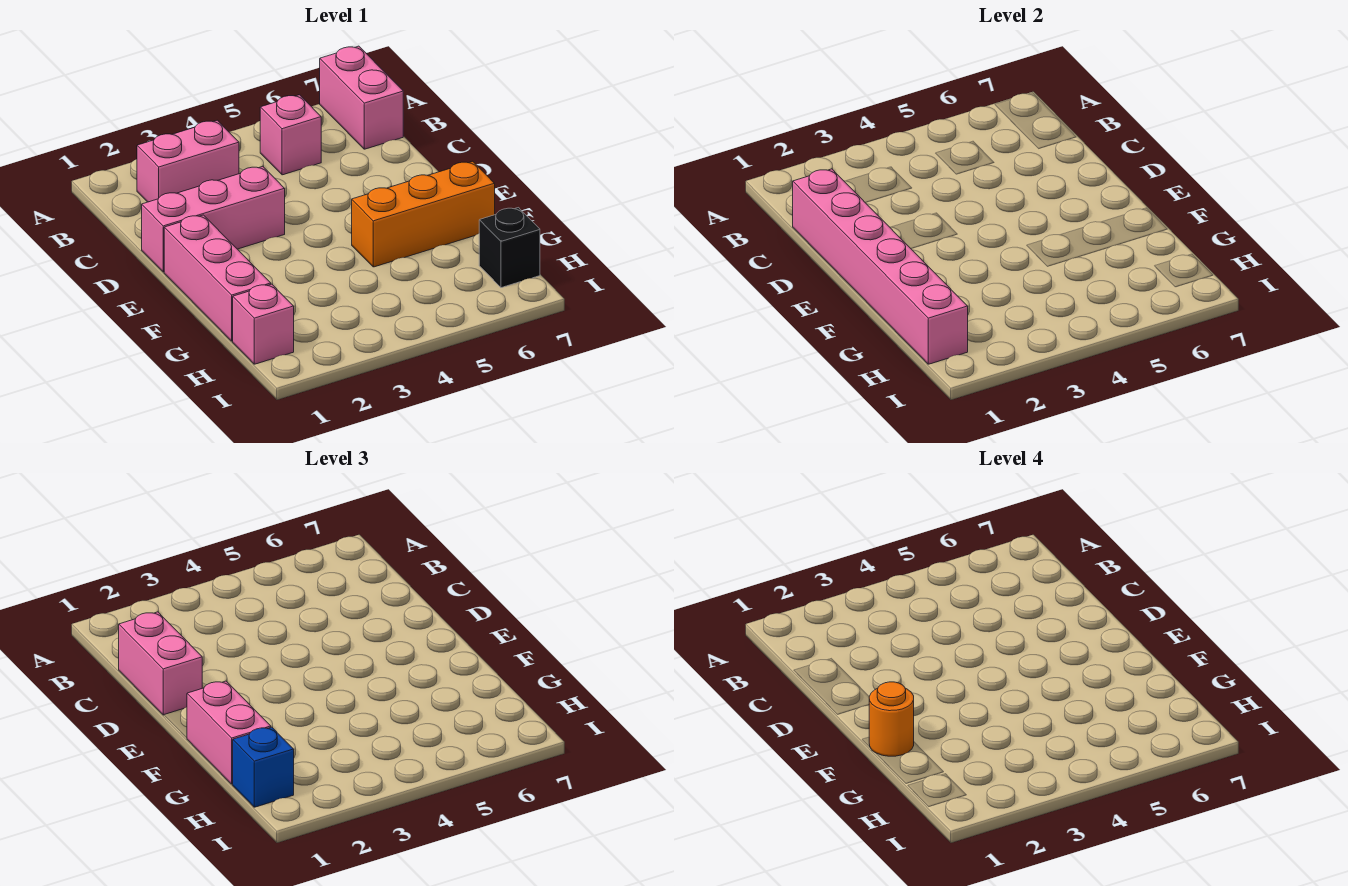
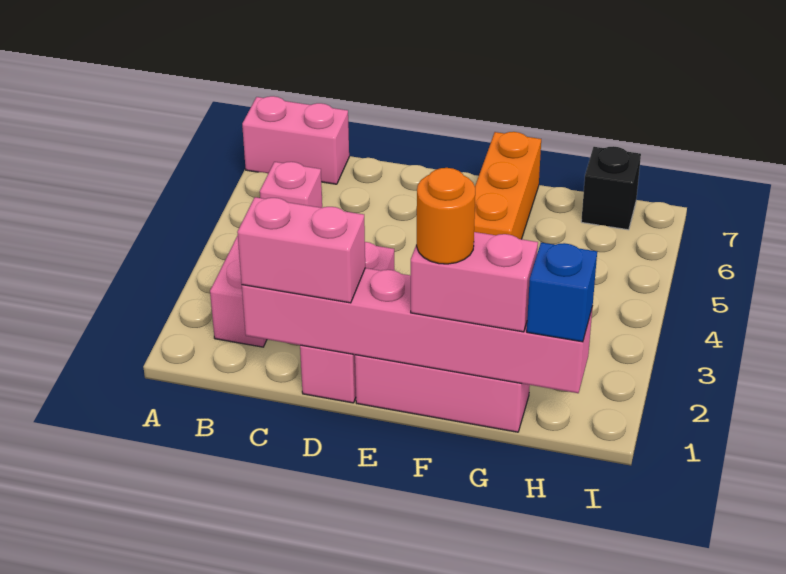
pink 1x1 brick [233,284,294,364] -> none

